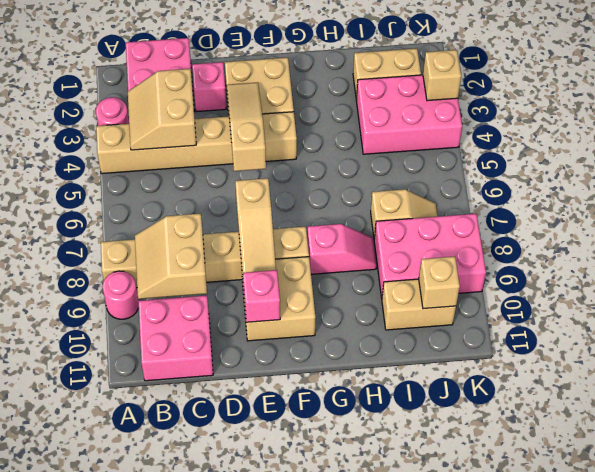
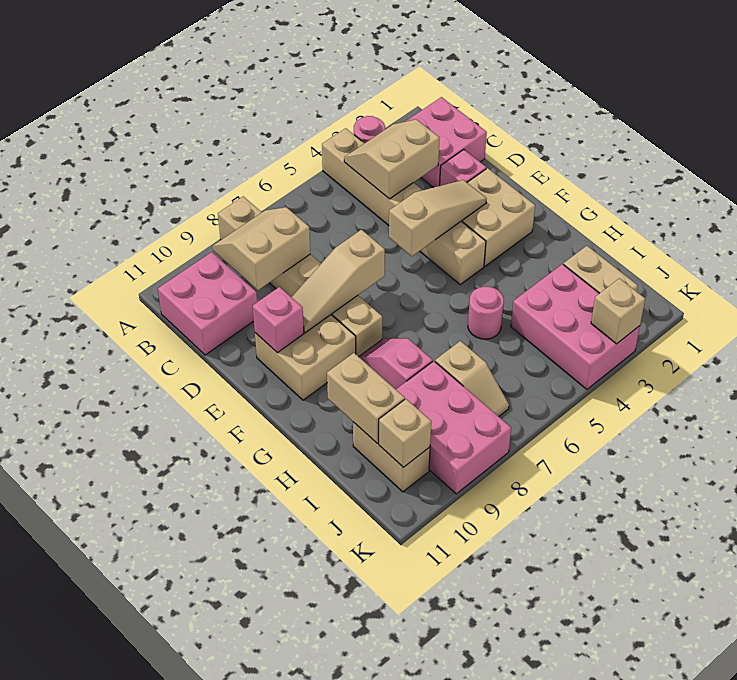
pink 1x1 round brick [103,271,139,319] -> pink 1x1 round brick moved to [468,287,504,339]
pink 1x2 slope [307,224,376,274] -> pink 1x2 slope turned to [359,338,433,389]
none -> tan 1x2 brick [327,353,405,444]

